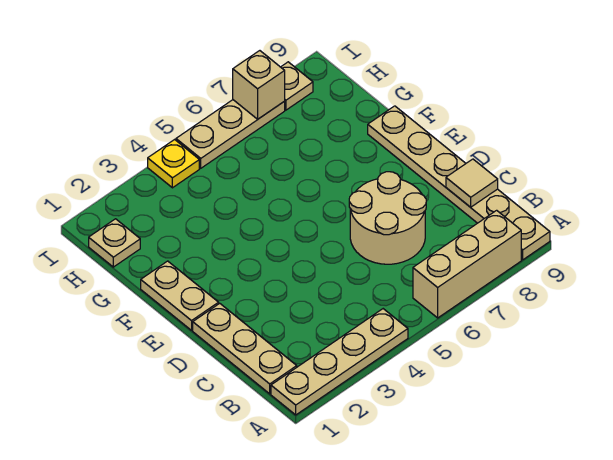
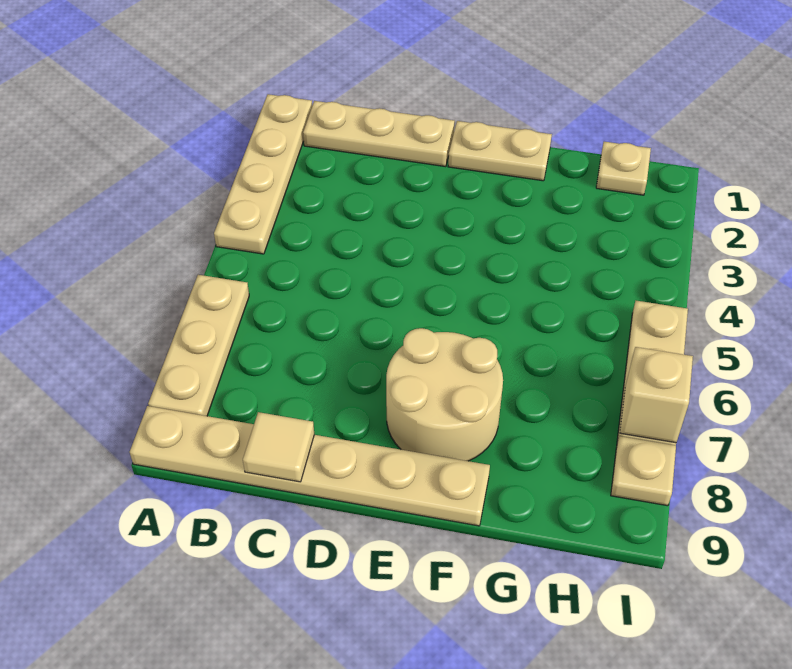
tan 1x3 brick [413,210,521,318] -> tan 1x3 plate [148,275,249,416]
tan 2x2 round brick [349,172,426,264] -> tan 2x2 round brick moved to [386,328,503,461]
yellow 1x1 plate [148,140,199,188] -> none

